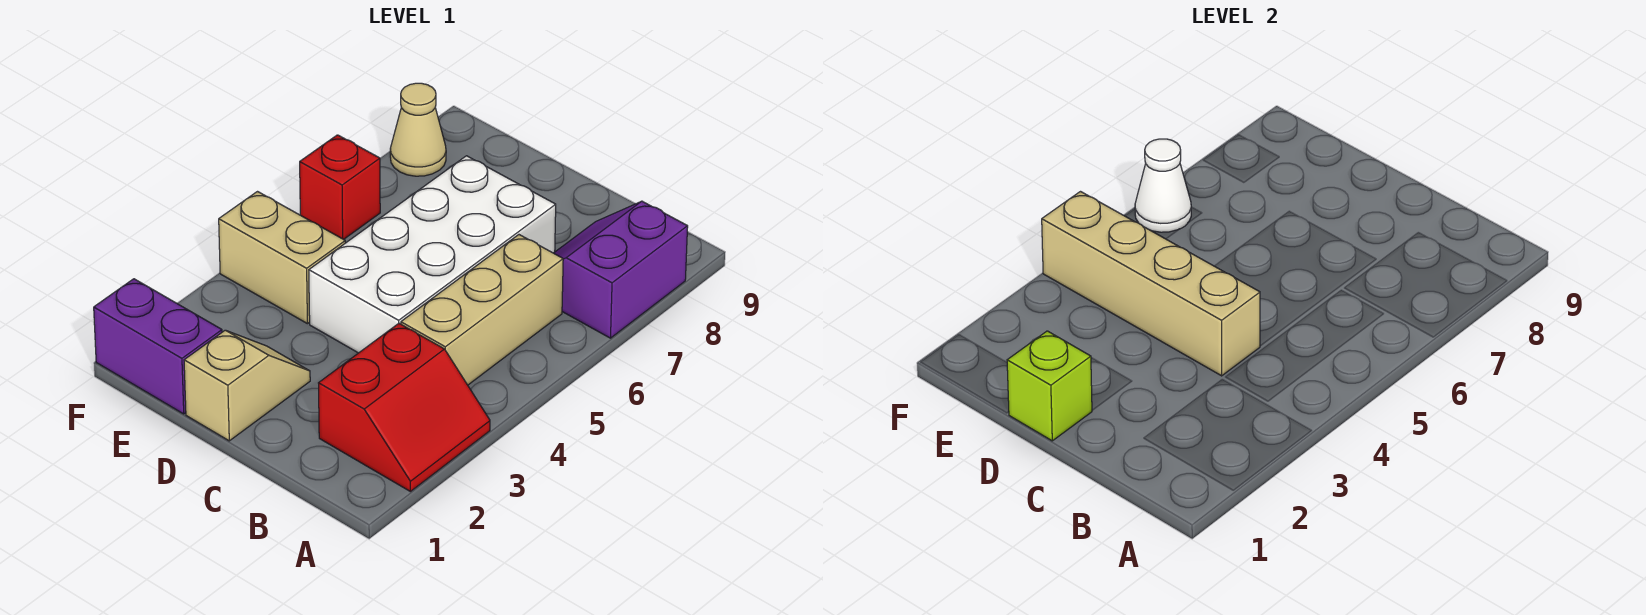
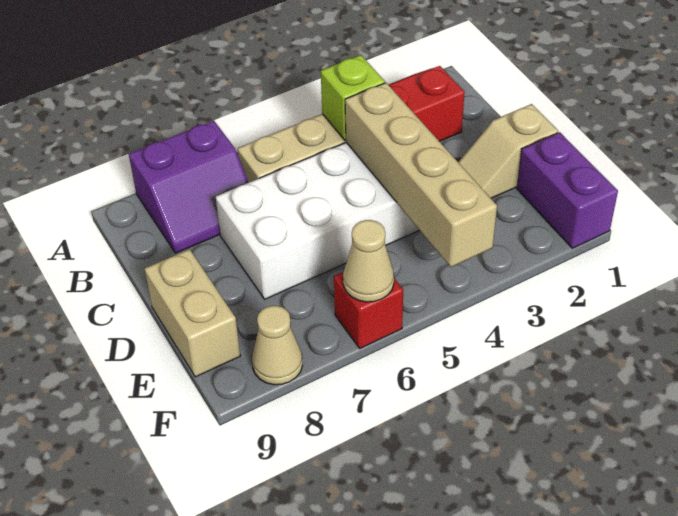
lime 1x1 brick [1007,331,1092,441] -> lime 1x1 brick moved to [321,55,385,140]
tan 1x2 brick [219,192,345,324] -> tan 1x2 brick moved to [144,249,240,377]
white 1x1 cone [1135,139,1191,232] -> tan 1x1 cone [343,220,394,302]

